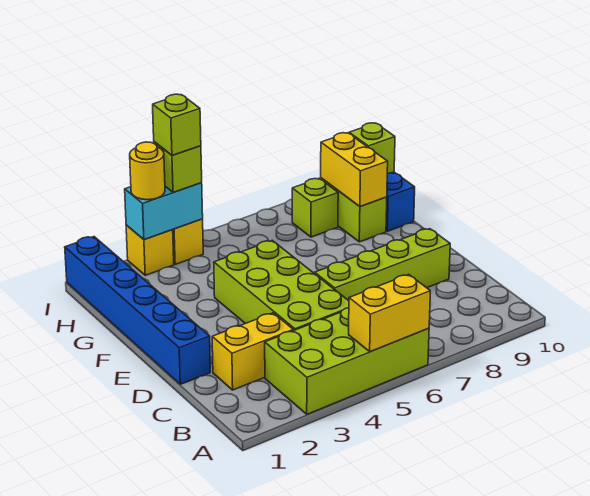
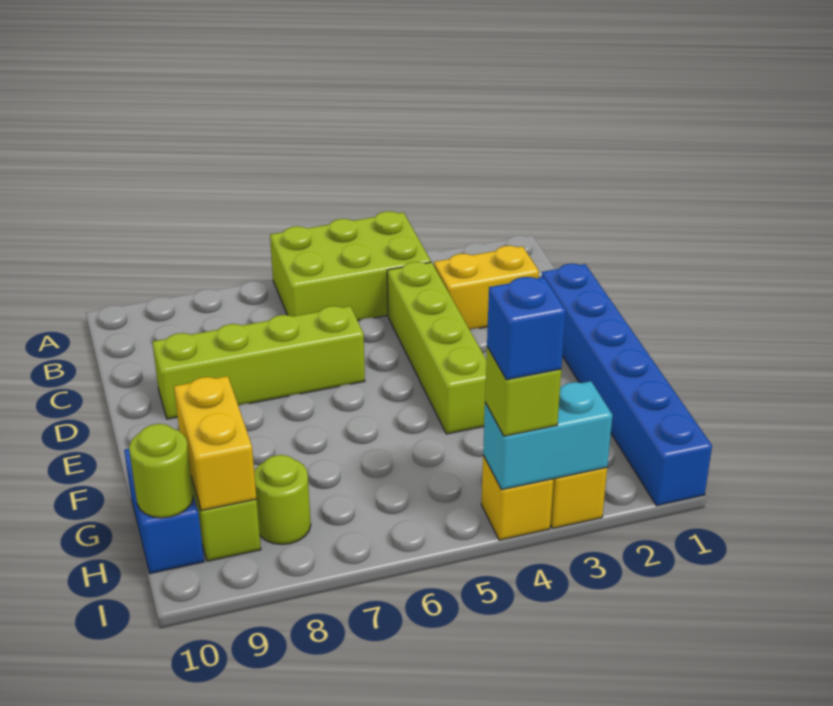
lime 2x4 brick [265,308,429,414] -> lime 2x3 brick [270,211,431,321]
yellow 1x2 brick [349,274,430,352] -> none
lime 2x4 brick [214,240,349,331] -> lime 1x4 brick [387,262,486,434]
lime 1x1 brick [292,178,338,237] -> lime 1x1 round brick [254,455,311,544]
lime 1x1 brick [349,123,395,174] -> lime 1x1 round brick [129,424,193,518]
yellow 1x1 round brick [130,142,165,200] -> none
lime 1x1 brick [153,94,201,155] -> blue 1x1 brick [487,277,566,380]

